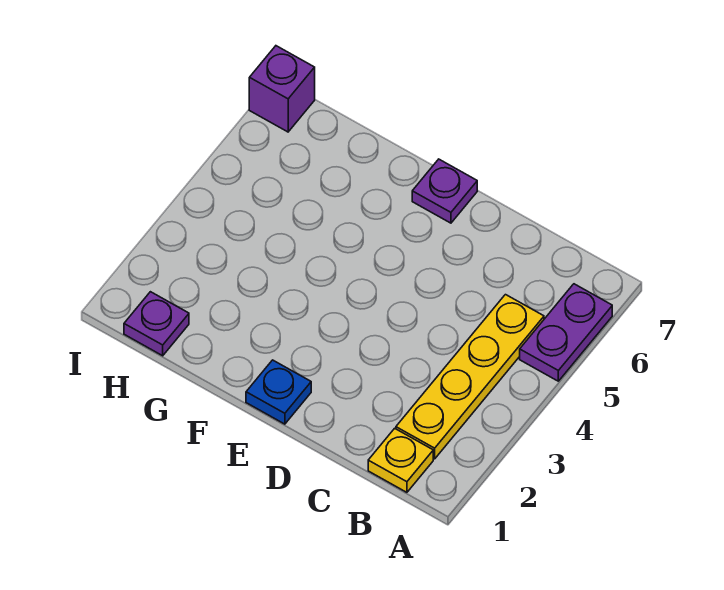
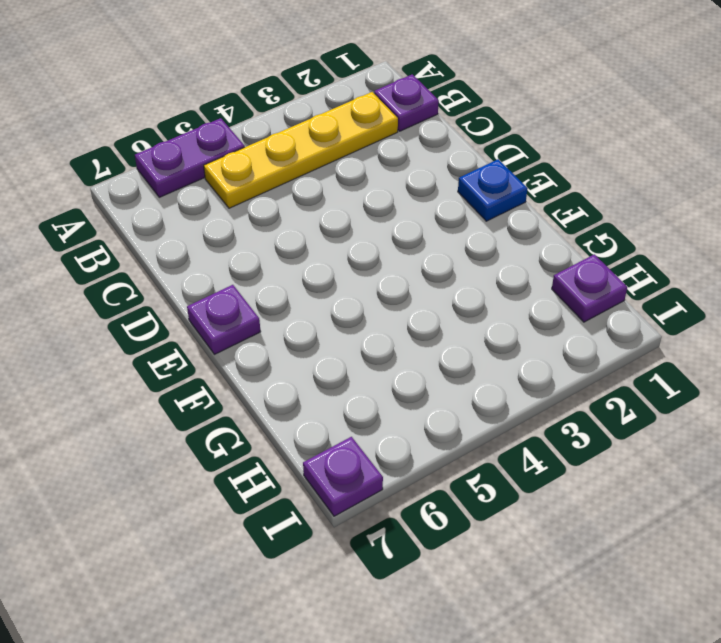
yellow 1x1 plate [368,428,433,492] -> purple 1x1 plate [374,74,439,131]
purple 1x1 brick [249,46,315,132] -> purple 1x1 plate [303,437,383,516]

